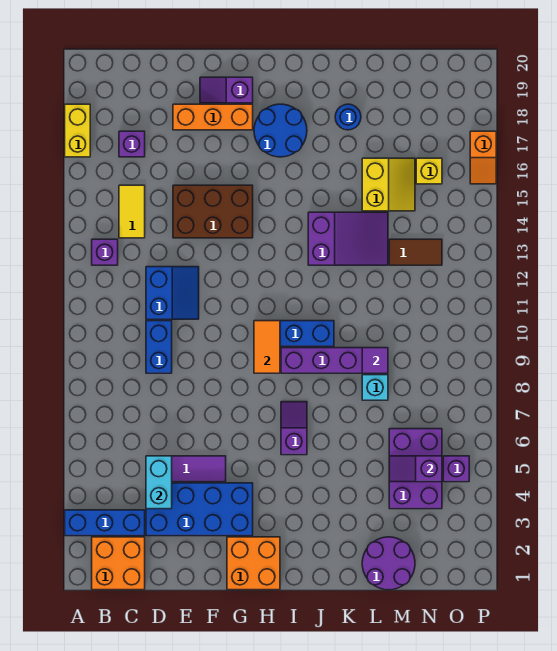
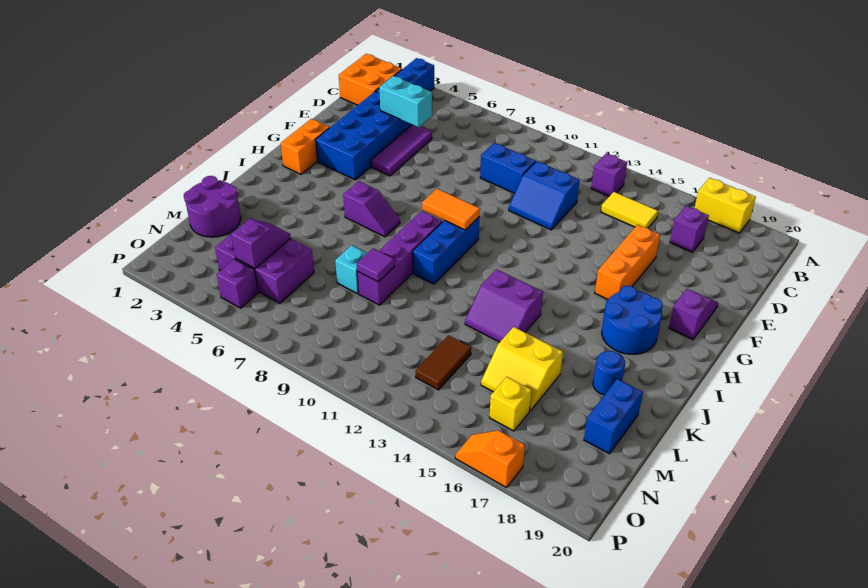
brown 2x3 brick [173,185,253,238] -> none
orange 1x3 brick [173,104,253,130] -> orange 1x3 brick moved to [595,225,660,299]
orange 2x2 brick [227,537,280,590] -> orange 1x2 brick [280,119,330,174]
purple 2x3 slope [308,212,388,265] -> purple 2x2 slope [465,269,543,342]
none -> blue 1x2 brick [584,379,643,454]

